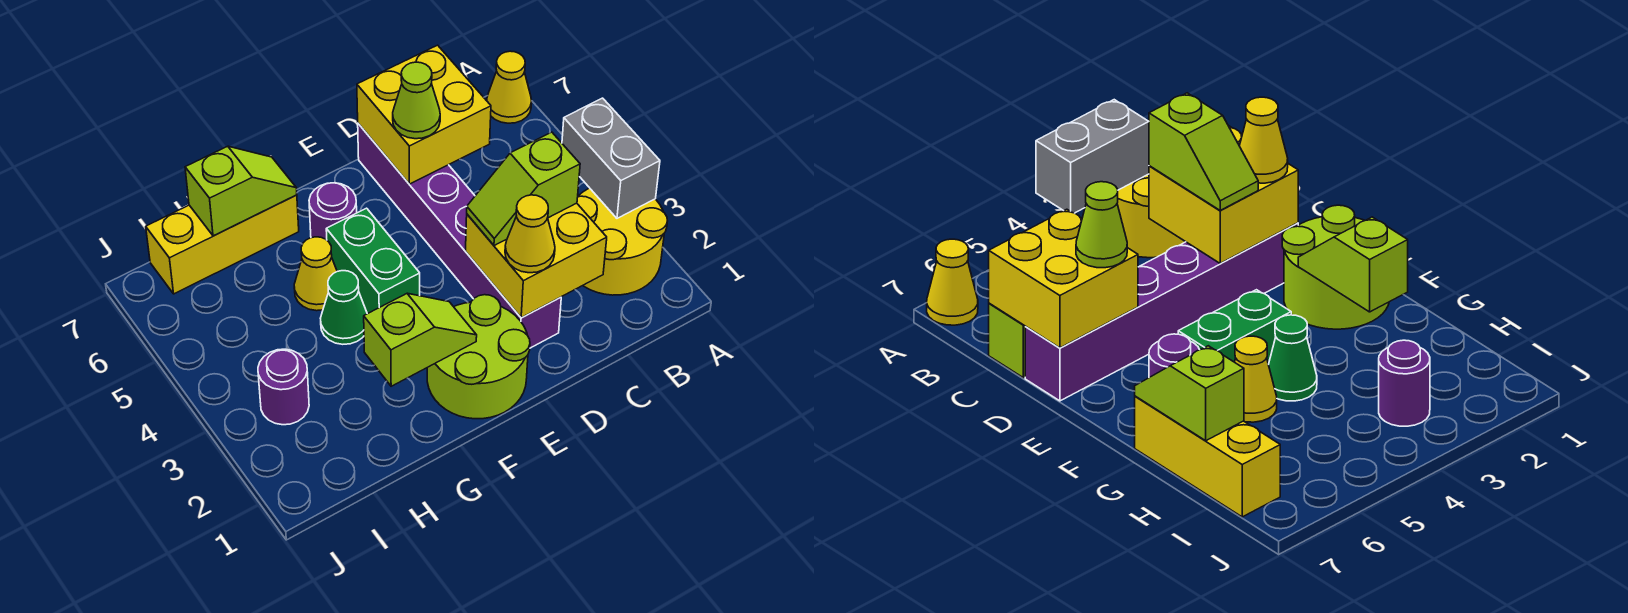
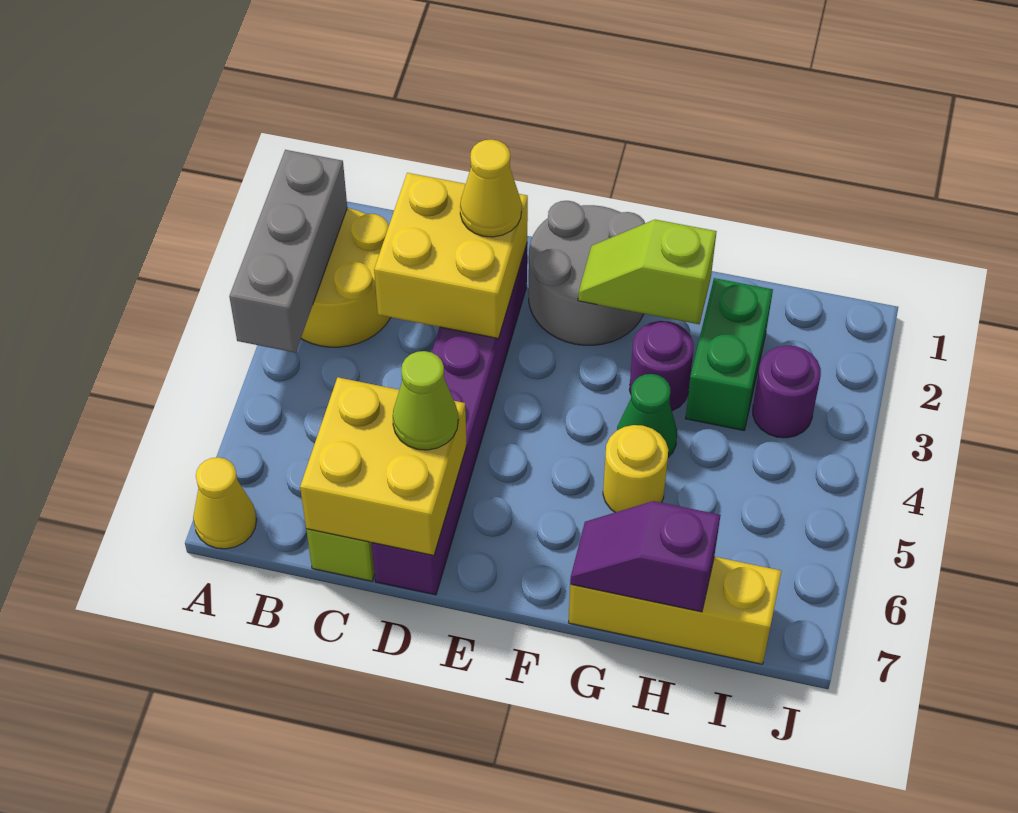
grey 1x2 brick [562,98,660,218] -> grey 1x3 brick [229,150,347,353]
lime 1x2 slope [467,132,580,246] -> none
lime 2x2 round brick [427,295,530,419] -> grey 2x2 round brick [529,201,645,345]
green 1x2 brick [326,208,420,314] -> green 1x2 brick moved to [685,278,773,430]
purple 1x1 round brick [309,183,357,240] -> purple 1x1 round brick moved to [629,321,694,411]
yellow 1x1 cone [294,237,337,311] -> yellow 1x1 round brick [603,425,668,512]
lime 1x2 slope [185,146,297,236] -> purple 1x2 slope [570,501,720,612]

